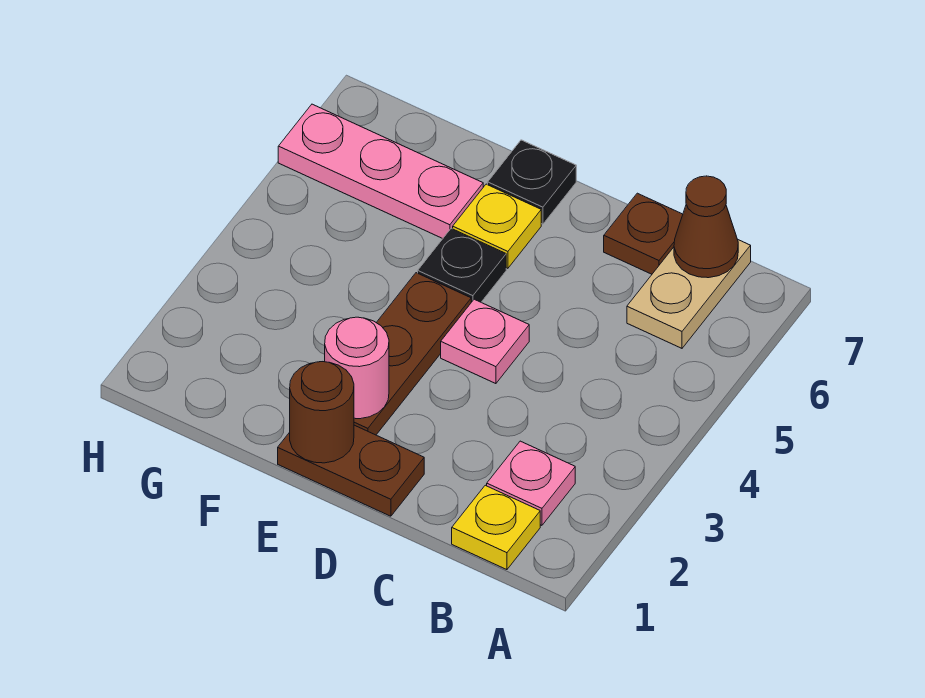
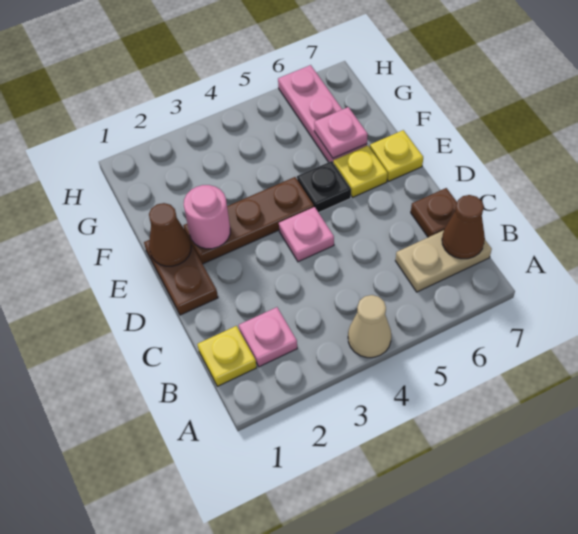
none -> tan 1x1 cone [348,295,391,358]
brown 1x1 round brick [290,362,354,463] -> brown 1x1 cone [149,203,191,266]
black 1x1 plate [488,140,576,224] -> yellow 1x1 plate [370,130,423,181]
none -> pink 1x1 plate [314,107,368,158]

